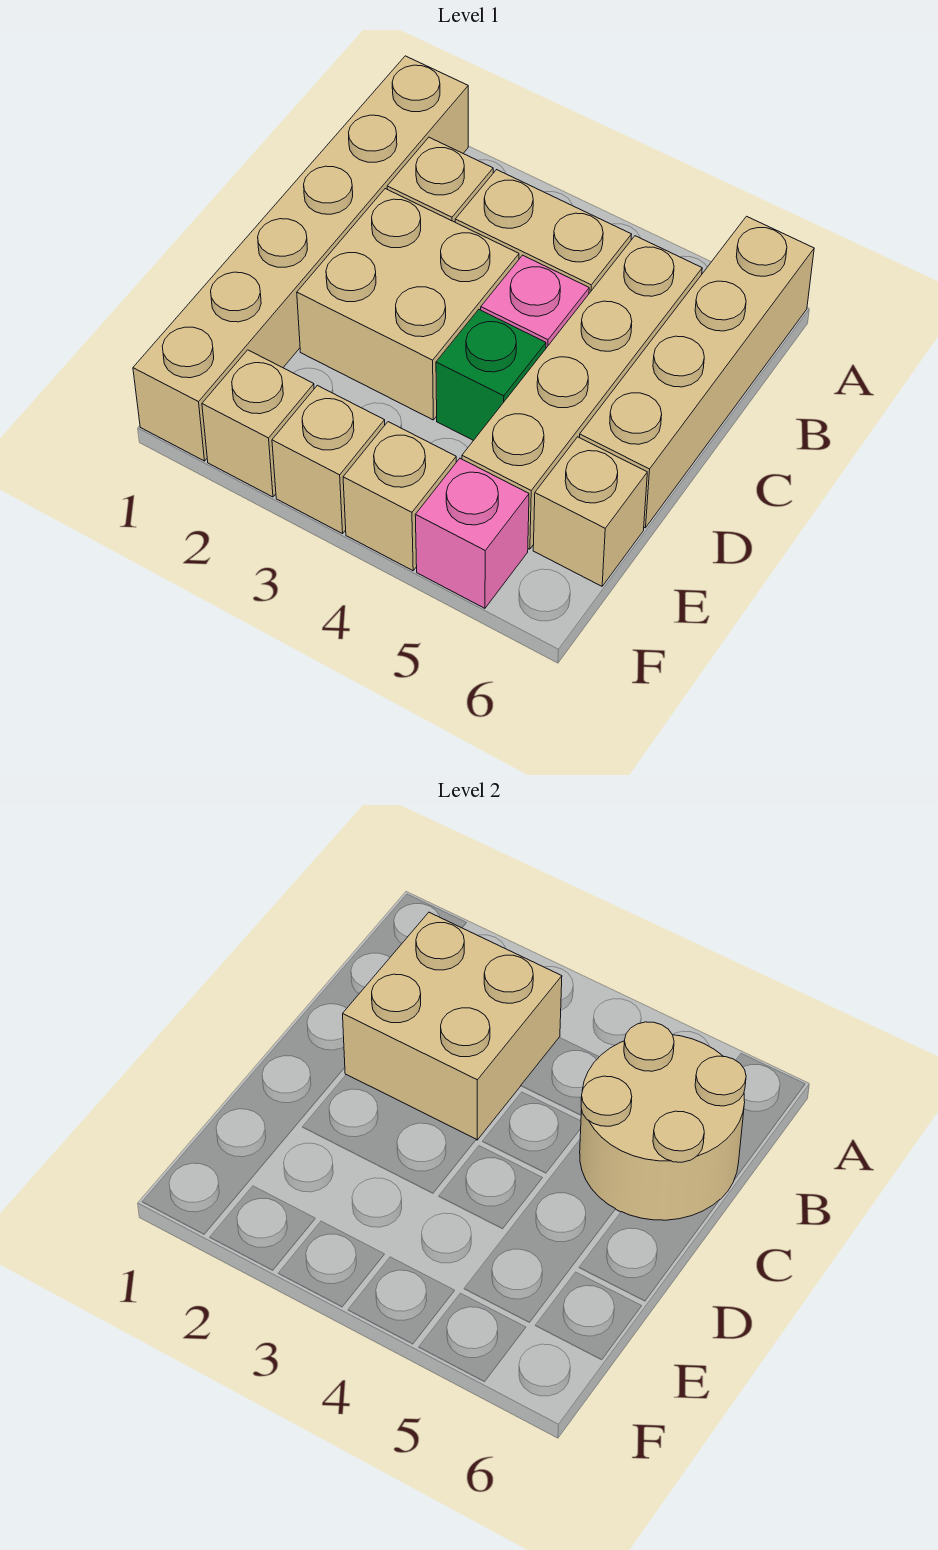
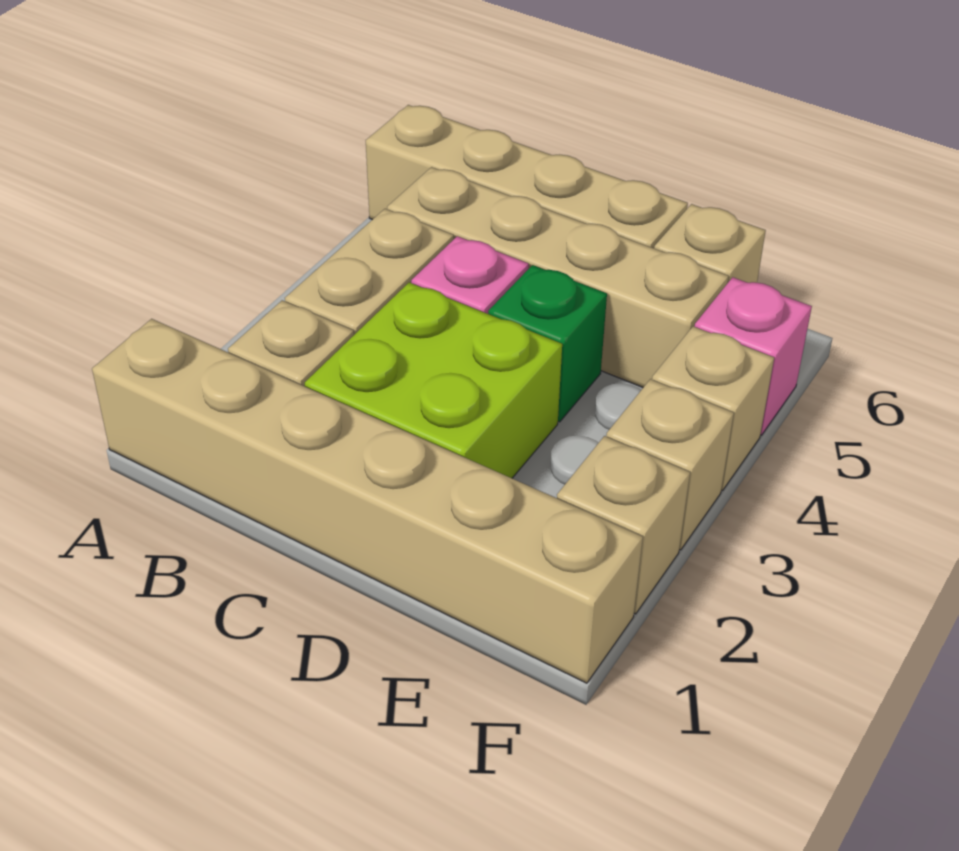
tan 2x2 brick [343,912,562,1140] -> none
tan 2x2 round brick [580,1022,746,1220] -> none
tan 2x2 brick [297,189,519,420] -> lime 2x2 brick [305,282,562,478]

